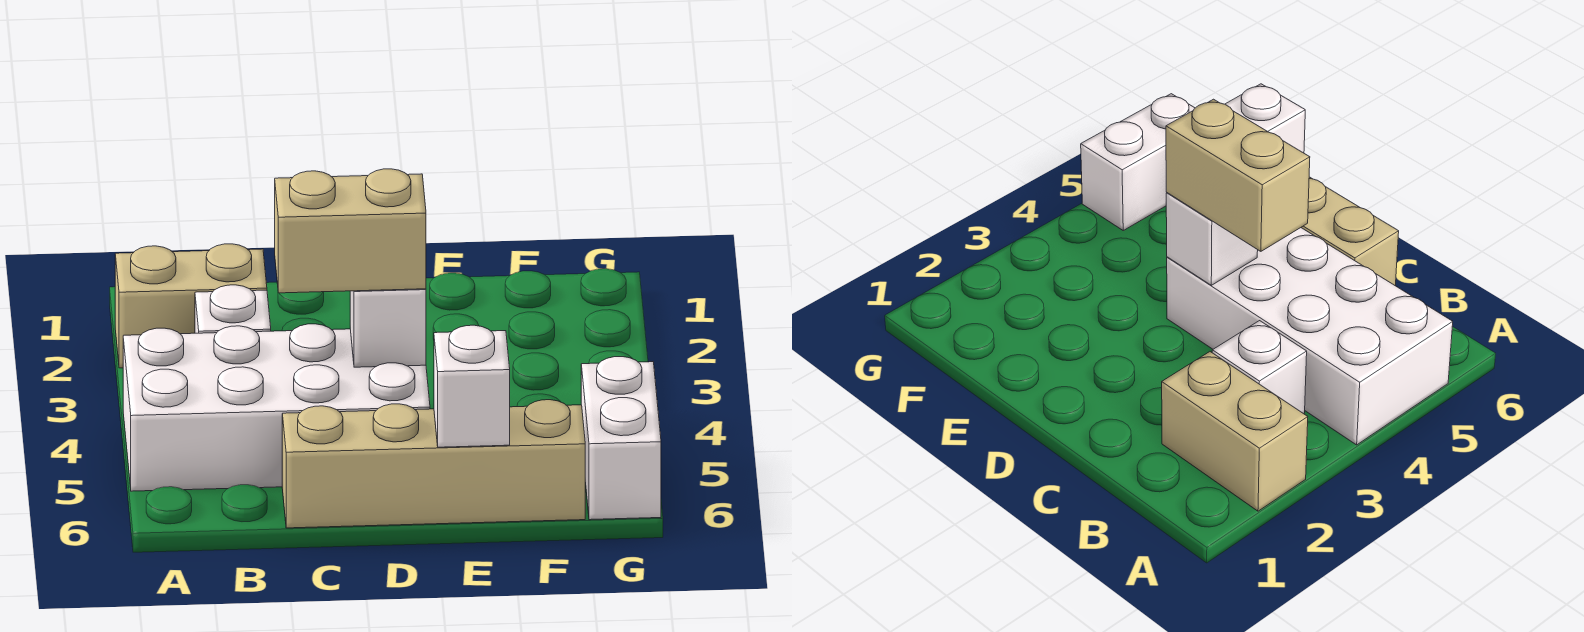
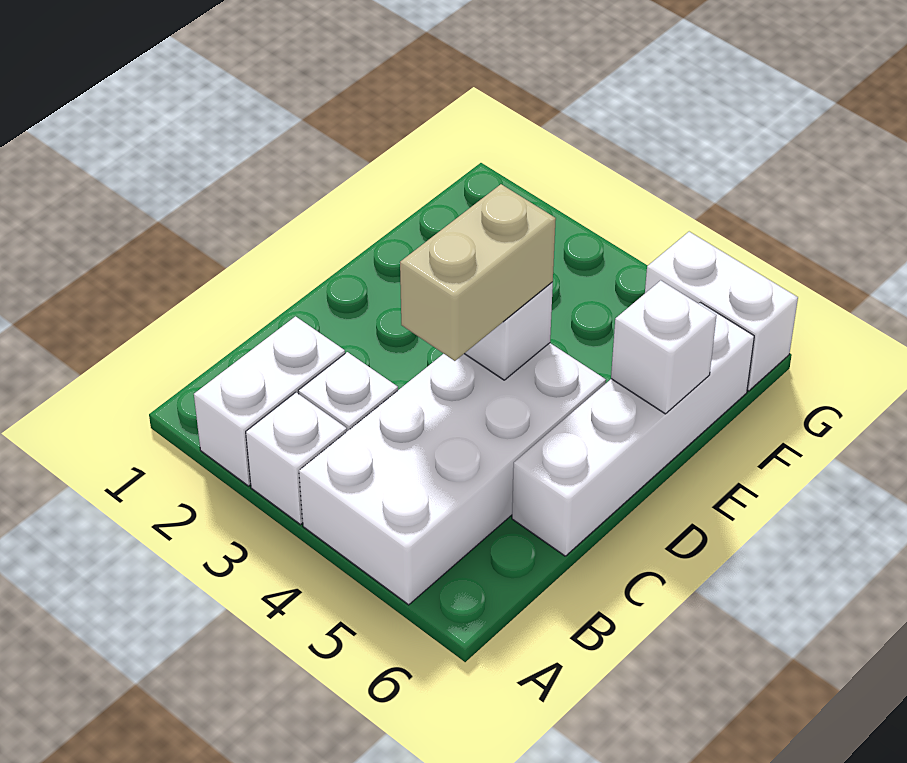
tan 1x2 brick [115,244,267,368] -> white 1x2 brick [194,316,345,486]
none -> white 1x1 brick [246,392,347,525]
tan 1x4 brick [282,400,585,528] -> white 1x4 brick [512,303,754,556]

